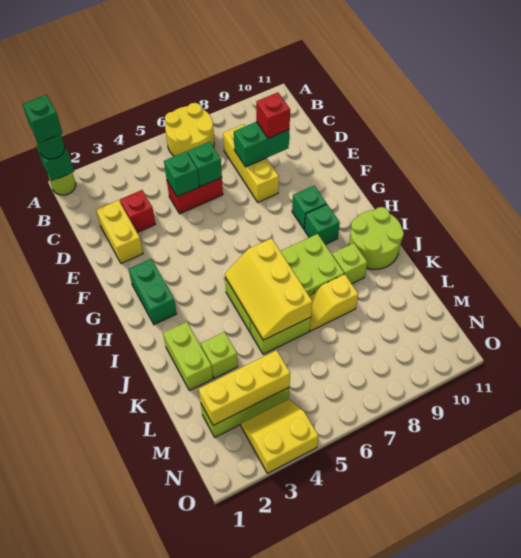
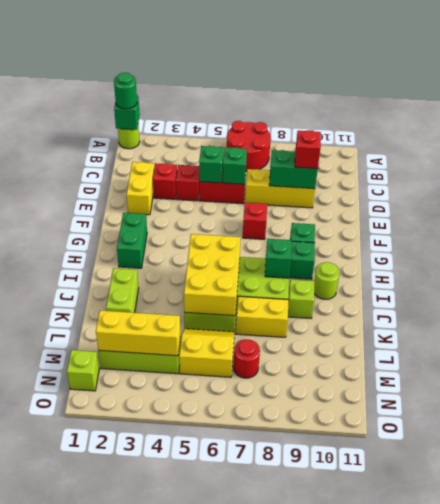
green 1x1 brick [22,95,63,143] -> green 1x1 brick moved to [265,239,292,278]
yellow 2x2 round brick [165,103,214,156] -> red 2x2 round brick [227,121,271,171]
yellow 1x3 brick [223,124,279,202] -> yellow 1x3 brick turned to [245,169,315,208]
none -> red 1x1 brick [176,165,199,201]
none -> red 1x1 brick [243,203,267,239]
yellow 2x3 slope [225,238,312,340] -> yellow 2x3 brick [184,234,241,316]
lime 2x2 round brick [349,207,404,269] -> lime 1x1 round brick [314,262,340,299]
lime 1x1 brick [201,332,238,378] -> lime 1x1 brick moved to [67,350,99,391]
yellow 1x2 slope [310,274,358,331] -> yellow 1x2 brick [236,296,288,337]
none -> red 1x1 round brick [233,339,260,378]
yellow 2x2 slope [241,399,319,473] -> yellow 2x2 slope moved to [179,329,235,377]

